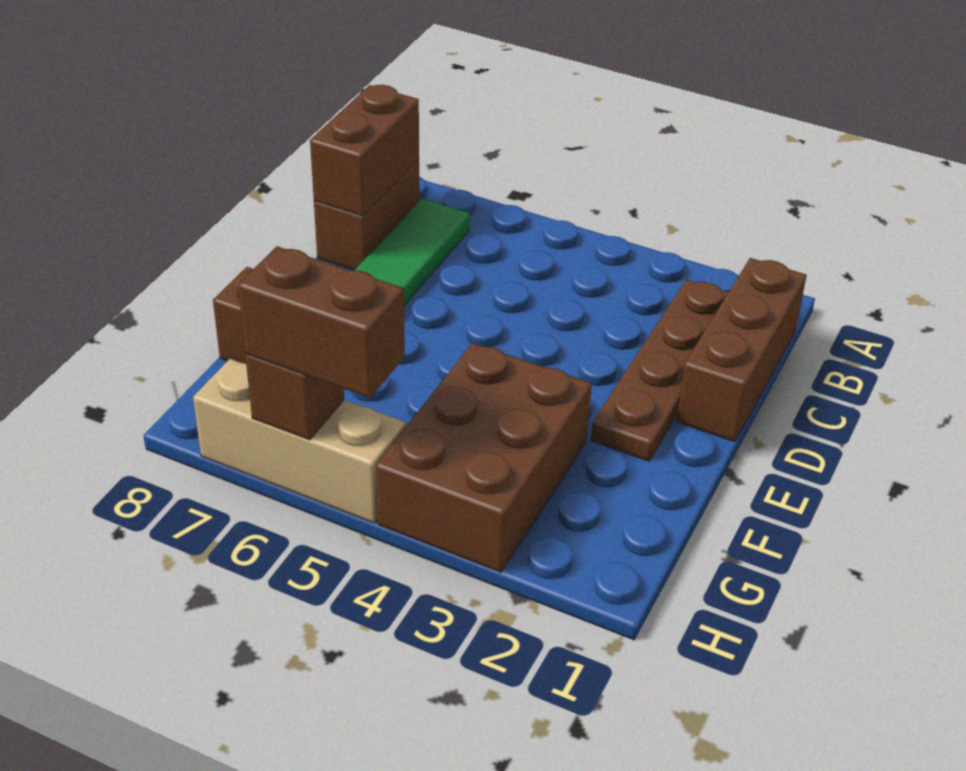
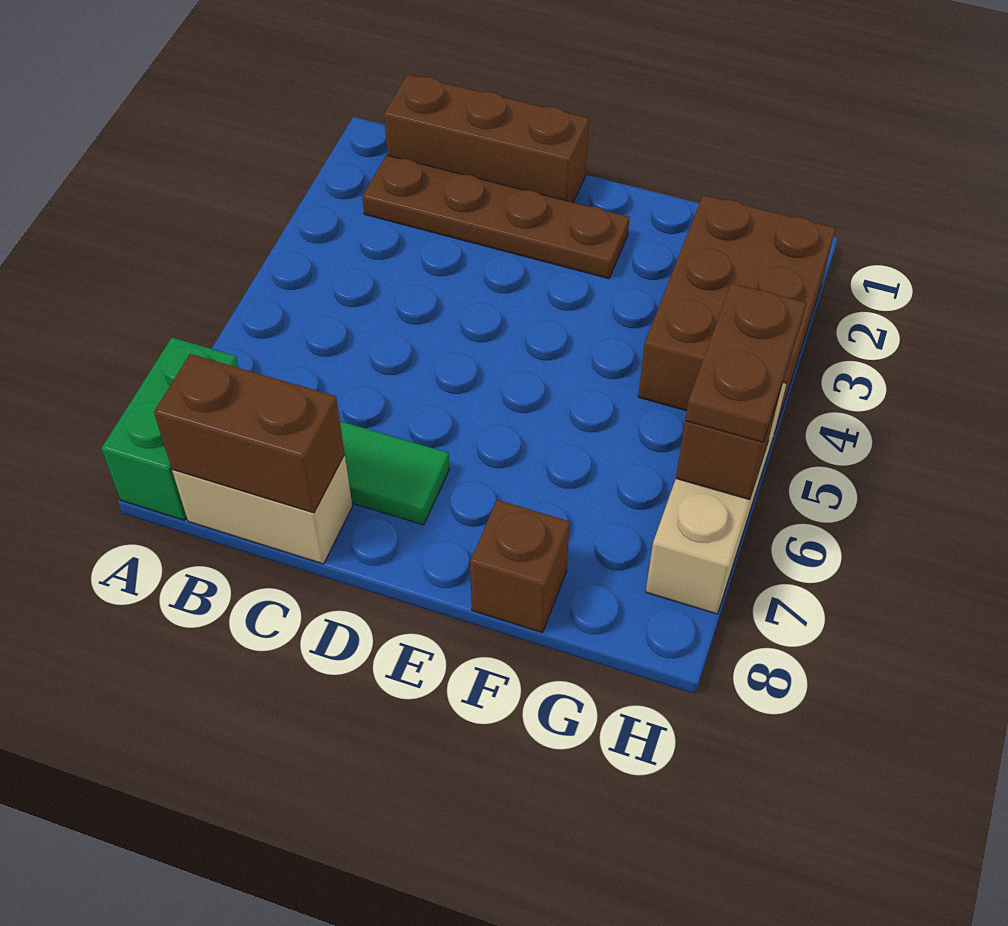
none -> green 1x2 brick [101,338,239,520]
brown 1x2 brick [314,159,419,270] -> tan 1x2 brick [172,455,352,564]
brown 2x3 brick [376,343,592,572] -> brown 2x3 brick turned to [638,195,836,430]
brown 1x2 brick [238,246,405,398] -> brown 1x2 plate [685,283,806,442]

